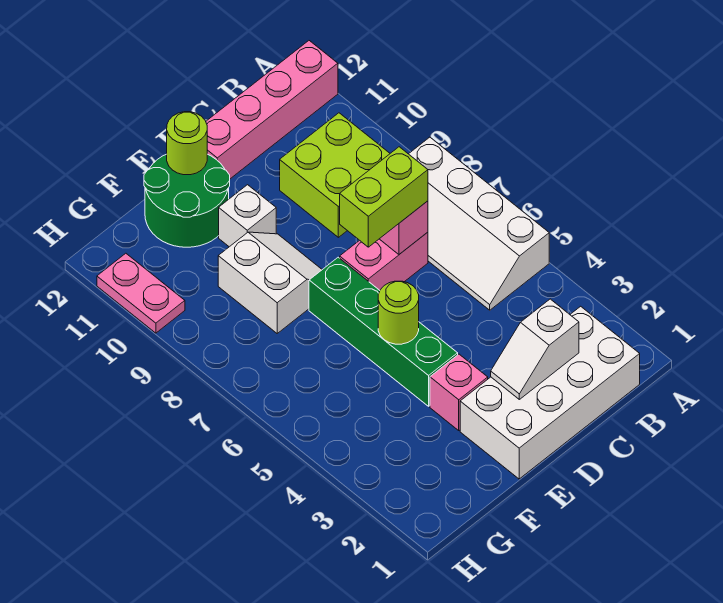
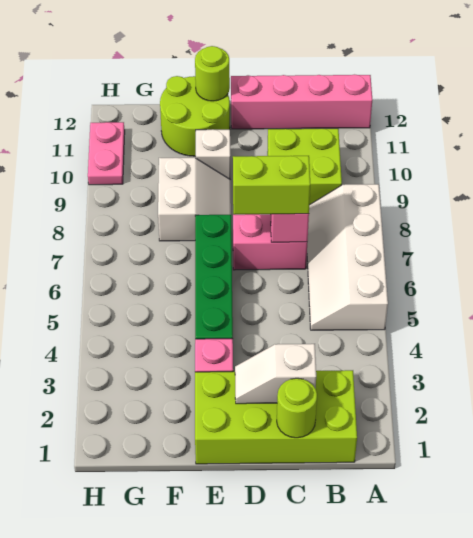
white 2x4 brick [460,306,640,479] -> lime 2x4 brick [195,370,357,464]
lime 1x1 round brick [378,281,419,344] -> lime 1x1 round brick moved to [277,378,317,438]
green 2x2 round brick [144,154,230,247] -> lime 2x2 round brick [160,76,230,156]

